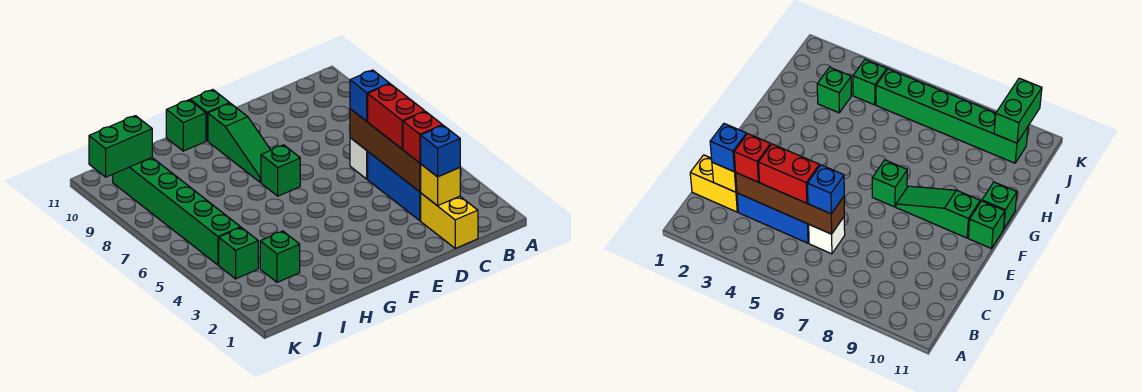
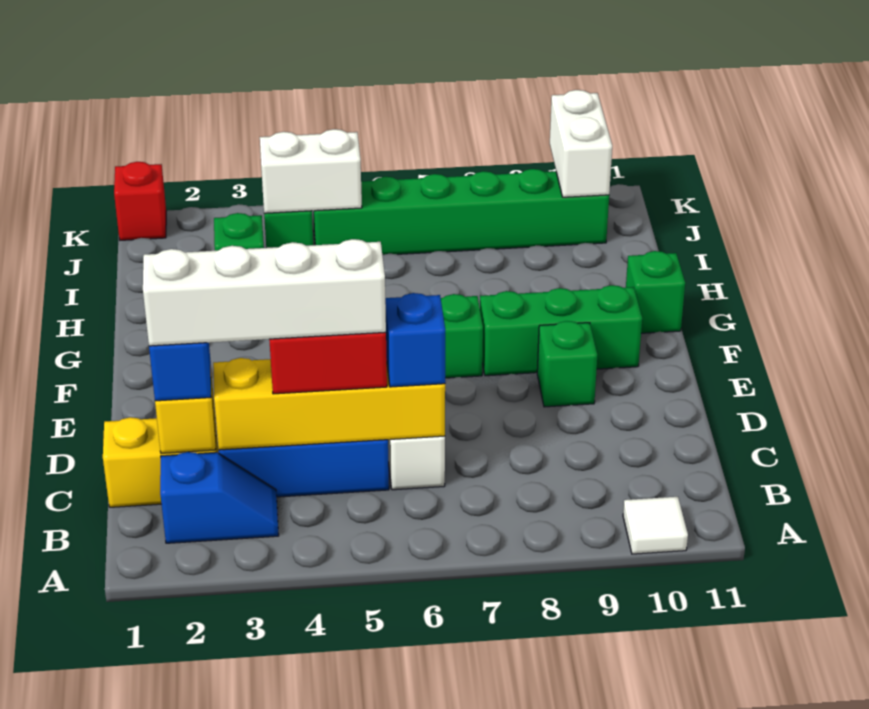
none -> white 1x1 tile [623,497,688,554]
none -> blue 1x2 slope [160,452,279,543]
none -> white 1x4 brick [143,239,386,346]
brown 1x4 brick [350,109,421,192] -> yellow 1x4 brick [213,358,445,450]
red 1x1 brick [403,112,443,163] -> red 1x1 brick moved to [114,162,166,240]
green 1x3 slope [208,103,270,182] -> green 1x3 brick [480,285,642,376]
green 1x1 brick [190,90,230,141] -> green 1x1 brick moved to [537,321,597,407]
none -> white 1x2 brick [260,129,362,213]
green 1x2 brick [89,116,152,177] -> white 1x2 brick [550,90,612,197]

